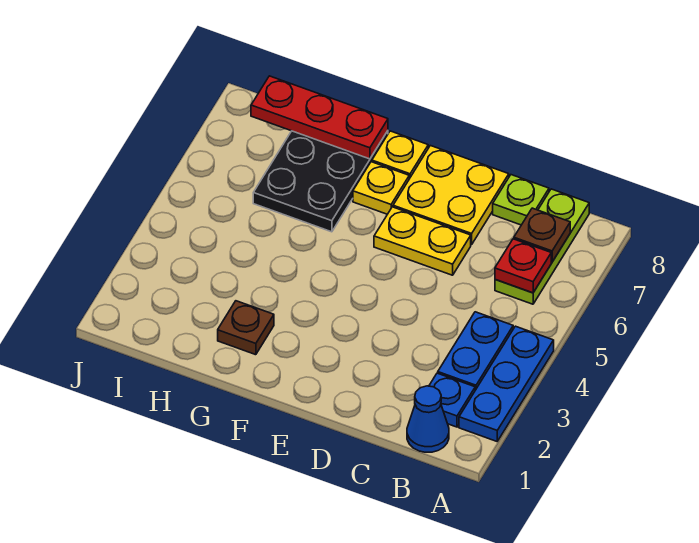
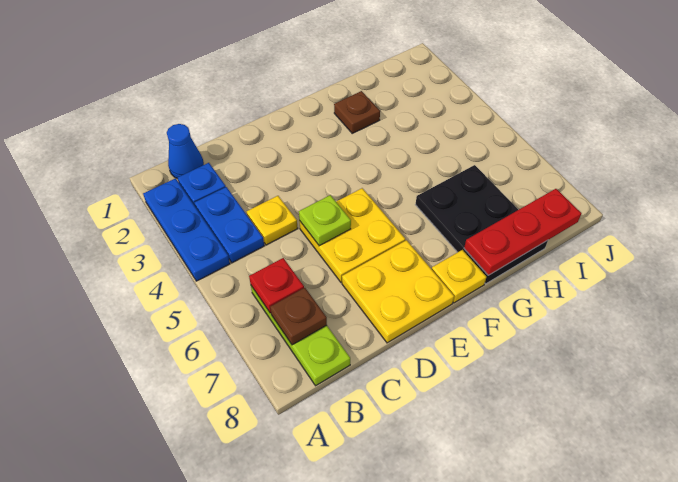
lime 1x1 plate [493,175,549,225] -> lime 1x1 plate moved to [299,195,351,246]
yellow 1x2 plate [374,207,471,275] -> yellow 2x2 plate [300,188,405,282]
yellow 1x1 plate [353,162,409,214] -> yellow 1x1 plate moved to [247,196,298,245]

